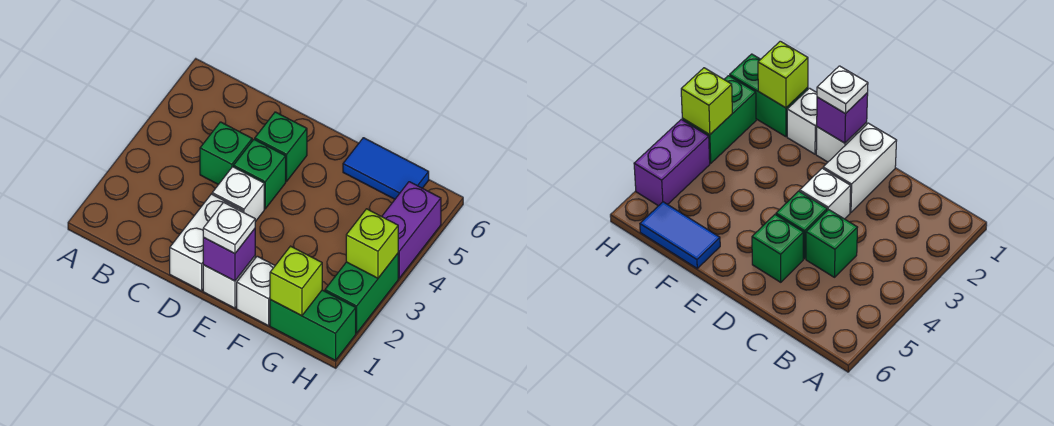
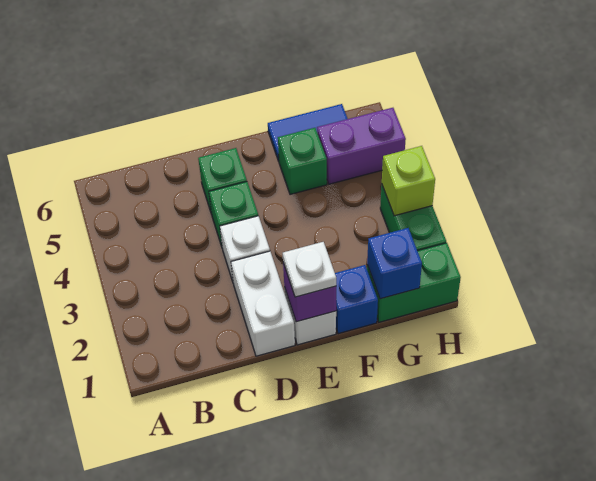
green 1x1 brick [200,122,252,185] -> green 1x1 brick moved to [278,128,327,195]
white 1x1 brick [237,256,275,326] -> blue 1x1 brick [335,265,378,334]
lime 1x1 brick [270,246,322,316] -> blue 1x1 brick [367,228,422,299]
purple 1x2 brick [382,182,441,278] -> purple 1x2 brick turned to [317,108,406,184]

